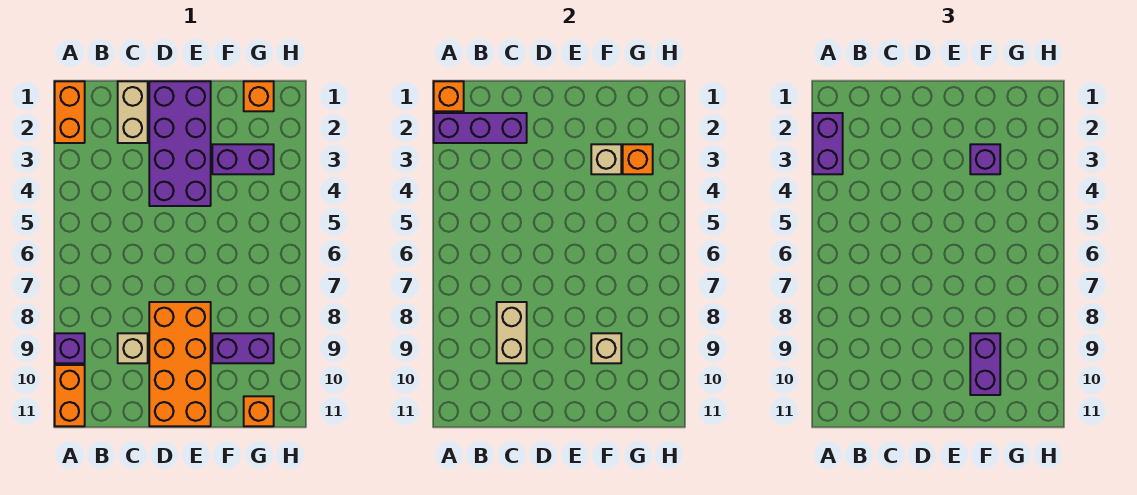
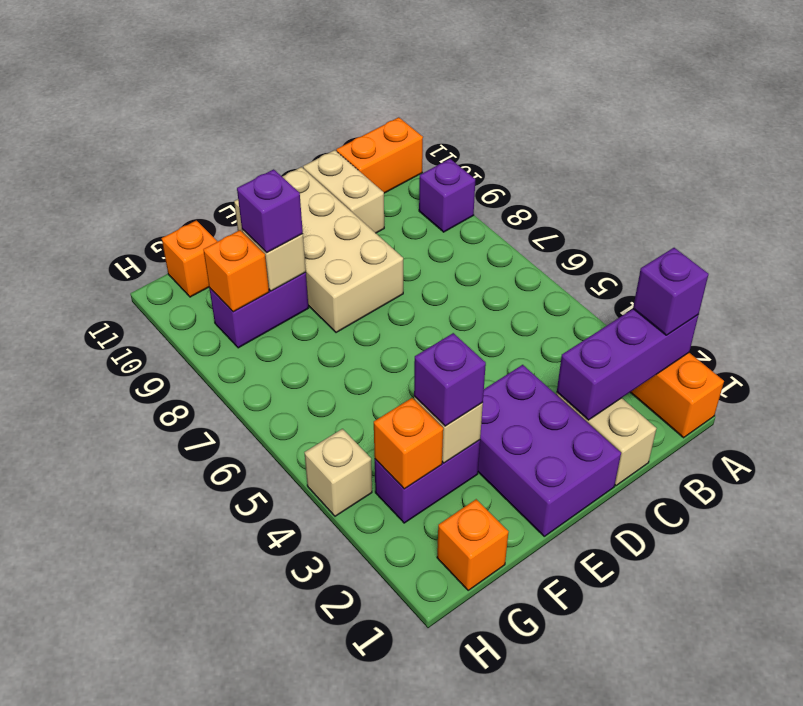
orange 1x1 brick [434,81,464,111] -> orange 1x1 brick moved to [203,230,269,312]
purple 1x2 brick [813,113,843,174] -> purple 1x1 brick [633,248,709,335]
orange 1x2 brick [55,365,85,426] -> orange 1x2 brick turned to [336,117,423,193]
tan 1x2 brick [497,302,527,363] -> tan 1x2 brick moved to [303,150,384,233]
tan 1x1 brick [118,333,148,363] -> tan 1x1 brick moved to [304,429,372,516]
purple 2x4 brick [149,81,211,206] -> purple 2x3 brick [478,365,621,536]
orange 2x4 brick [149,302,211,426] -> tan 2x4 brick [234,167,403,333]
purple 1x2 brick [970,333,1000,395] -> purple 1x1 brick [237,169,303,253]

